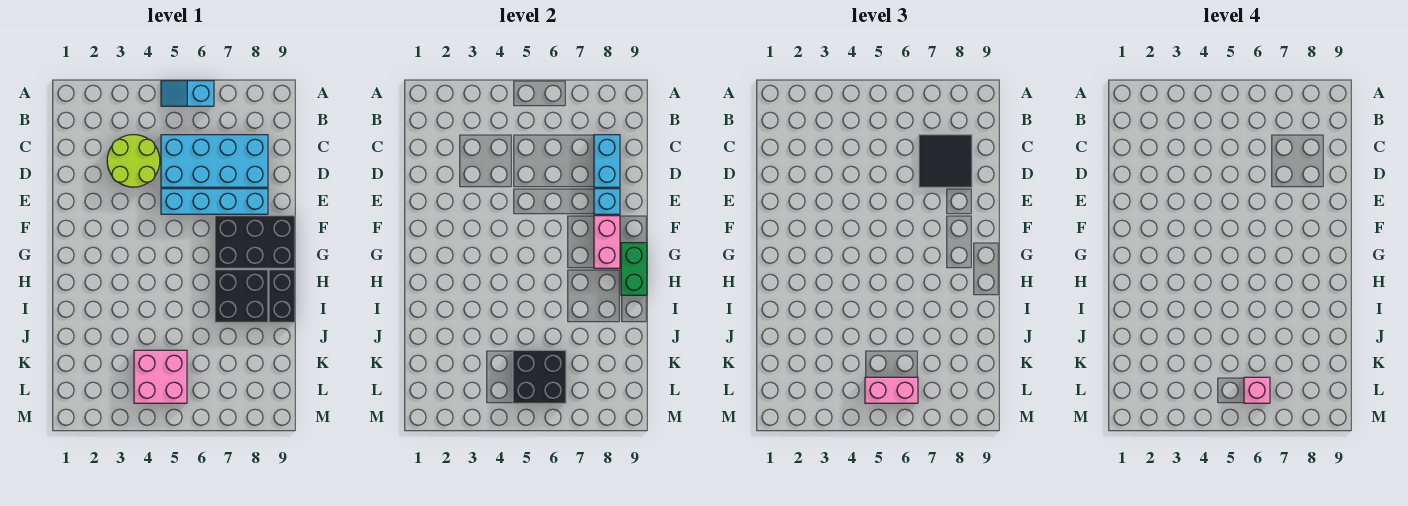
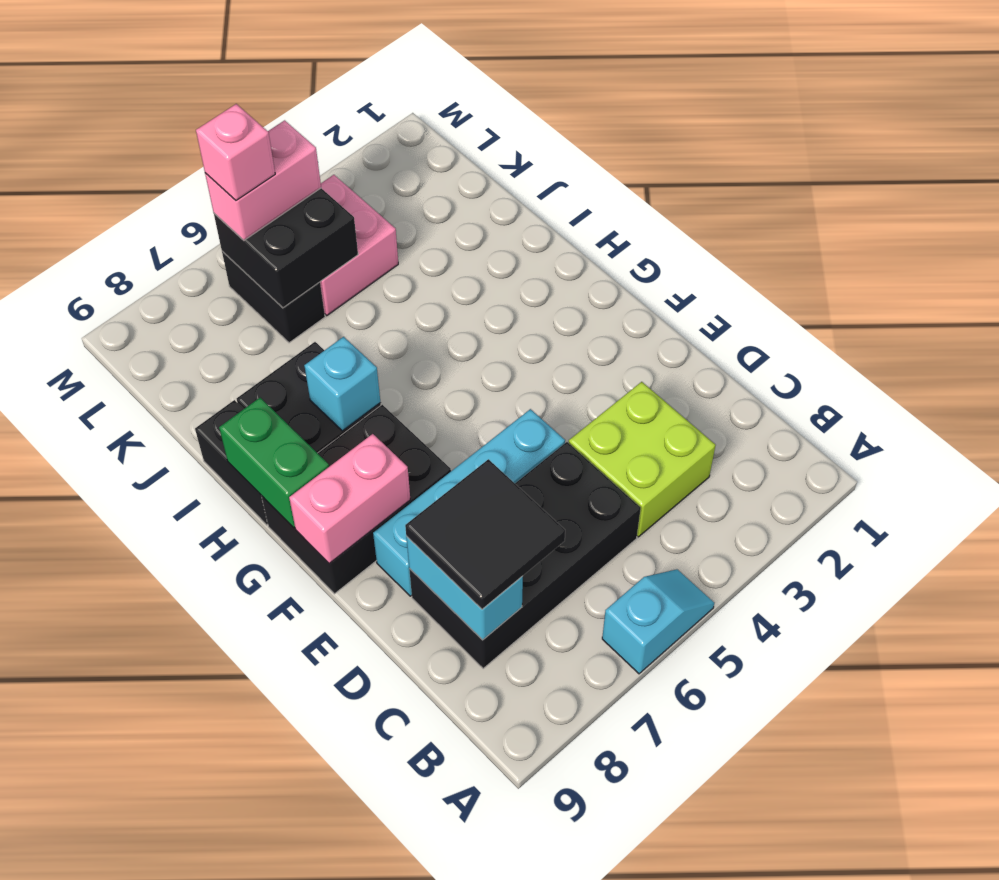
lime 2x2 round brick [107,135,160,187] -> lime 2x2 brick [569,382,716,537]
cyan 2x4 brick [161,135,268,187] -> black 2x4 brick [409,442,641,669]
cyan 1x1 brick [594,189,620,214] -> cyan 1x1 brick moved to [304,337,380,431]
pink 1x2 brick [594,216,620,268] -> pink 1x2 brick turned to [289,434,410,564]
none -> black 1x2 brick [222,251,325,343]

